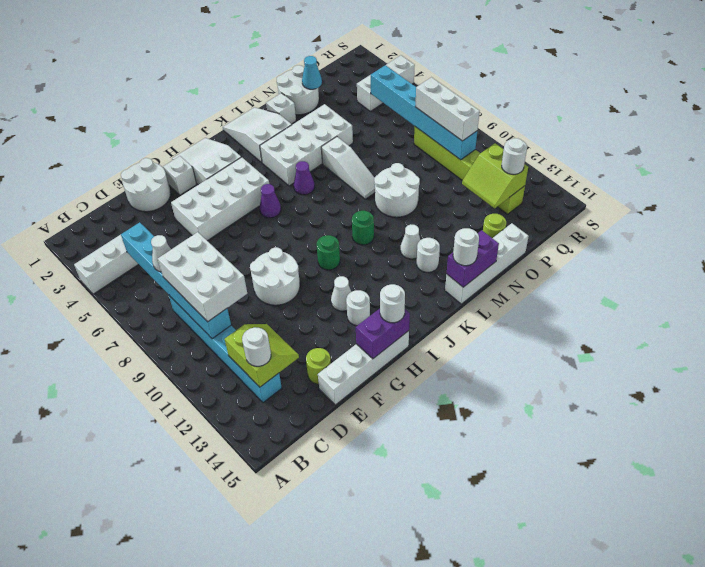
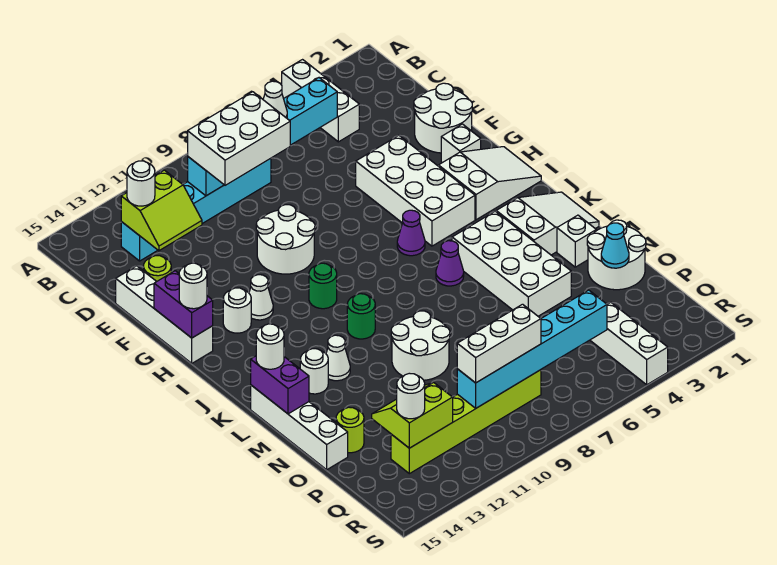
white 1x3 slope [321,137,375,199] -> none

